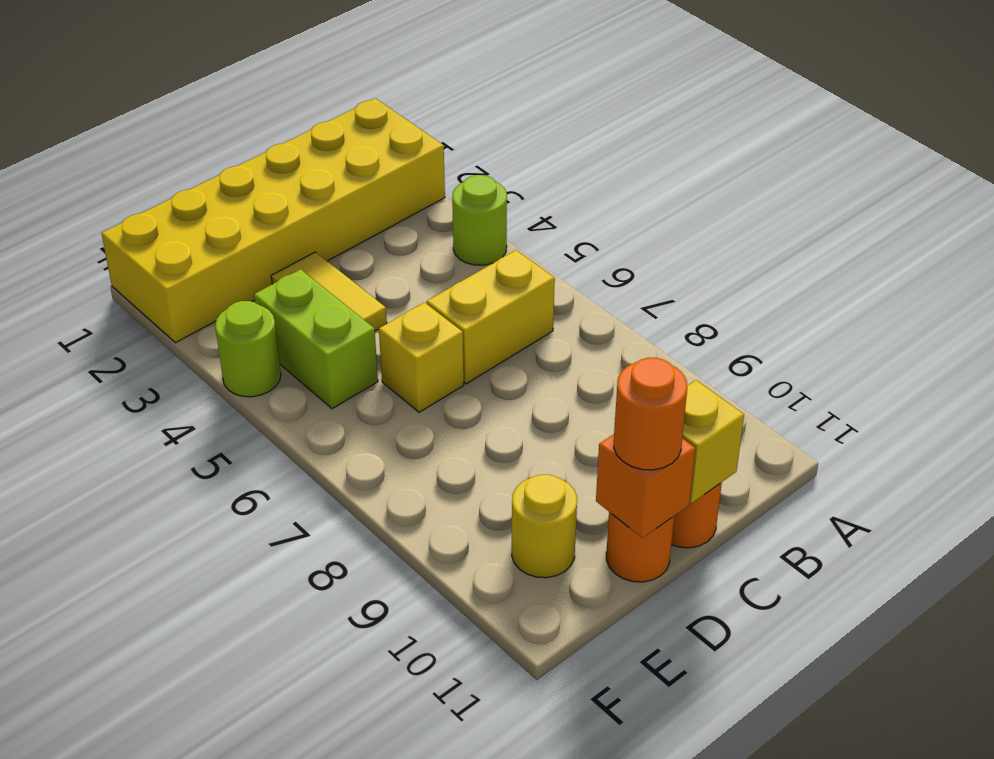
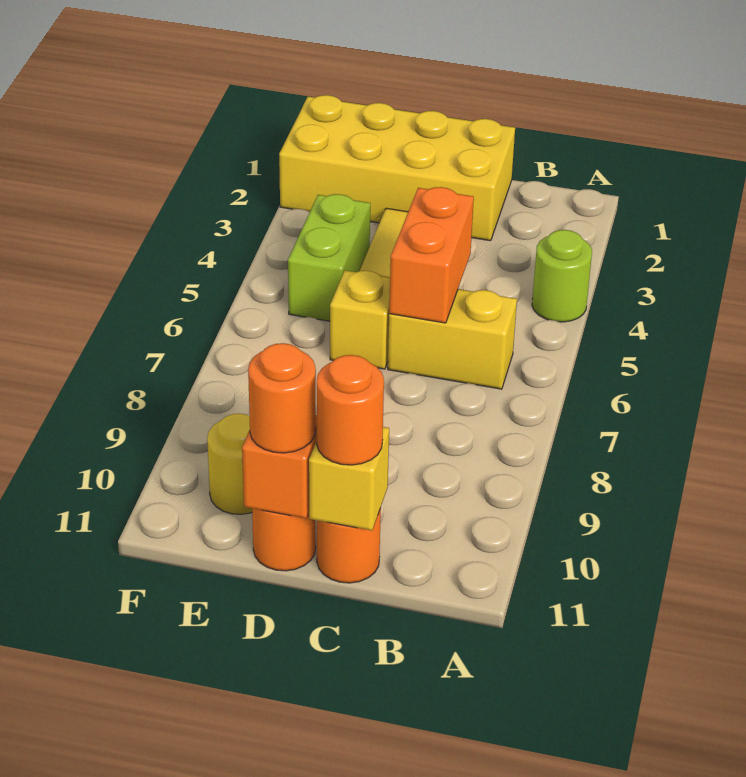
yellow 2x6 brick [102,98,445,343] -> yellow 2x4 brick [279,95,515,241]
none -> orange 1x2 brick [389,187,474,323]
none -> orange 1x1 round brick [317,355,384,465]
lime 1x1 round brick [215,301,281,397] -> none

